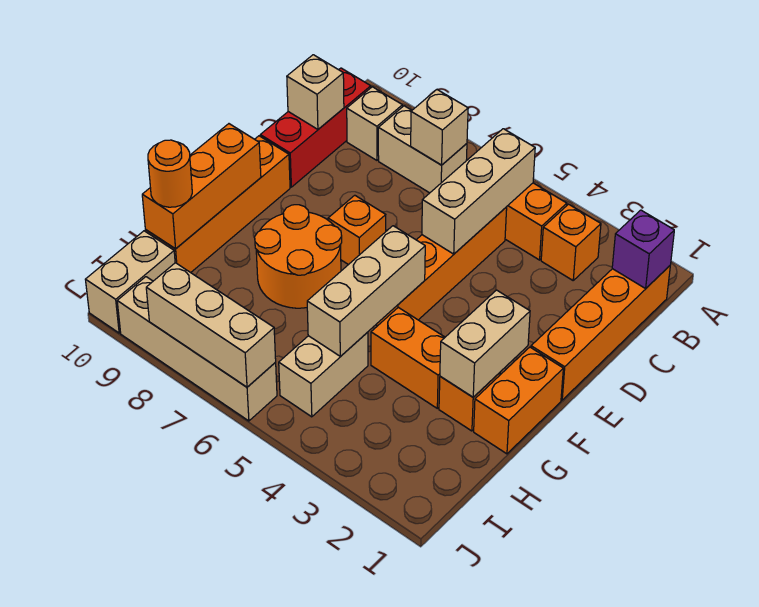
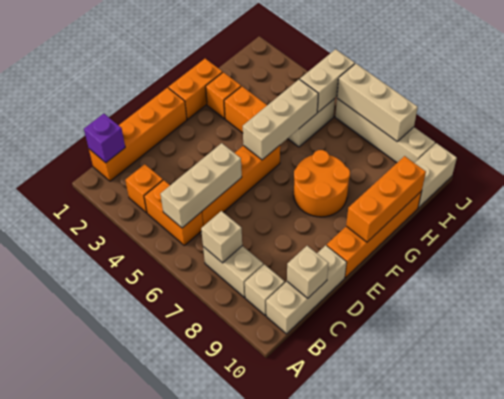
red 1x3 brick [260,68,371,187] -> tan 1x3 brick [266,245,347,334]
orange 1x1 brick [328,195,386,265] -> none
tan 1x2 brick [440,290,530,397] -> tan 1x2 brick moved to [300,49,355,112]
orange 1x1 round brick [148,140,192,207] -> none

